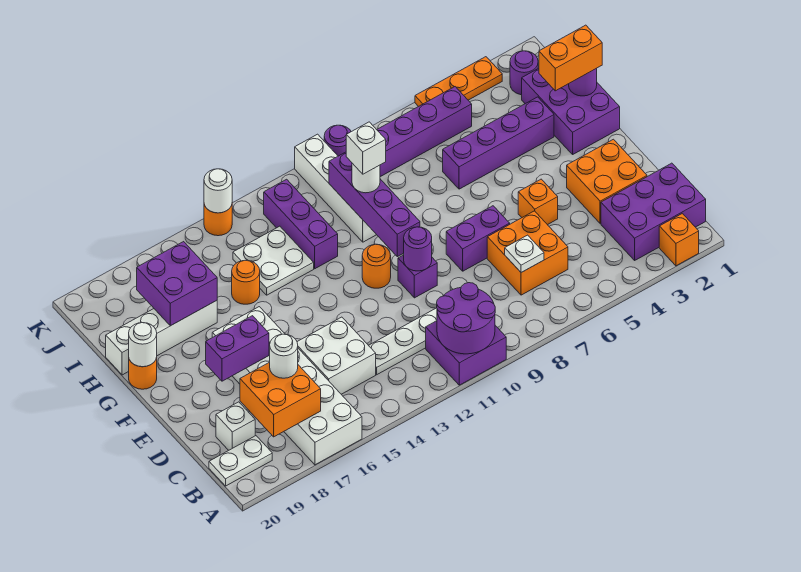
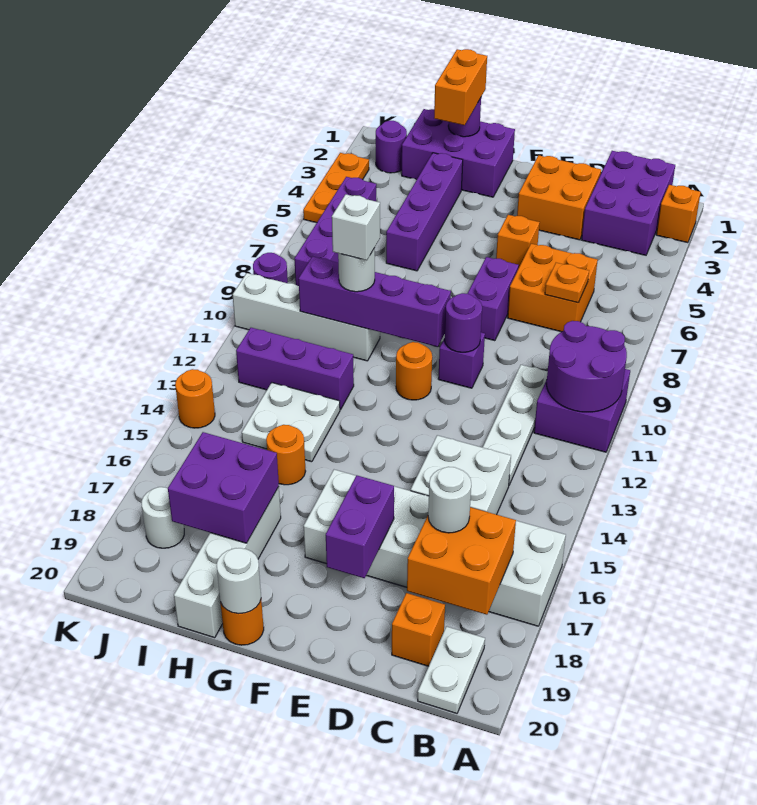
white 1x1 plate [505,235,544,273] -> orange 1x1 plate [545,263,589,303]
white 1x1 brick [216,402,255,450] -> orange 1x1 brick [392,593,445,666]
white 1x1 round brick [204,169,232,213] -> white 1x1 round brick moved to [141,487,184,548]

